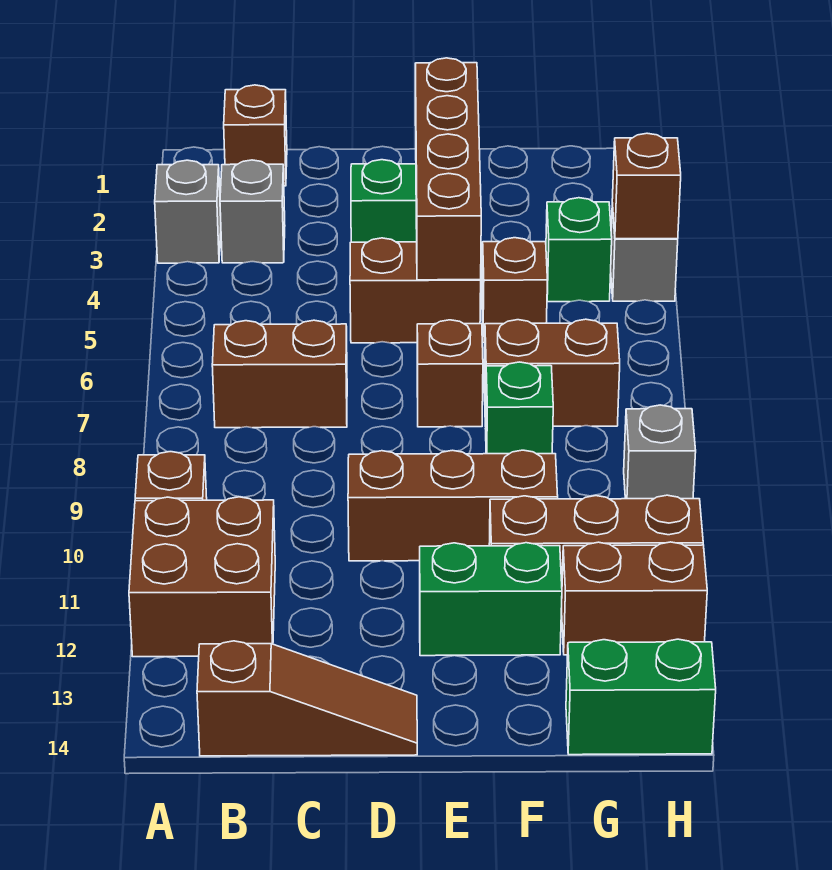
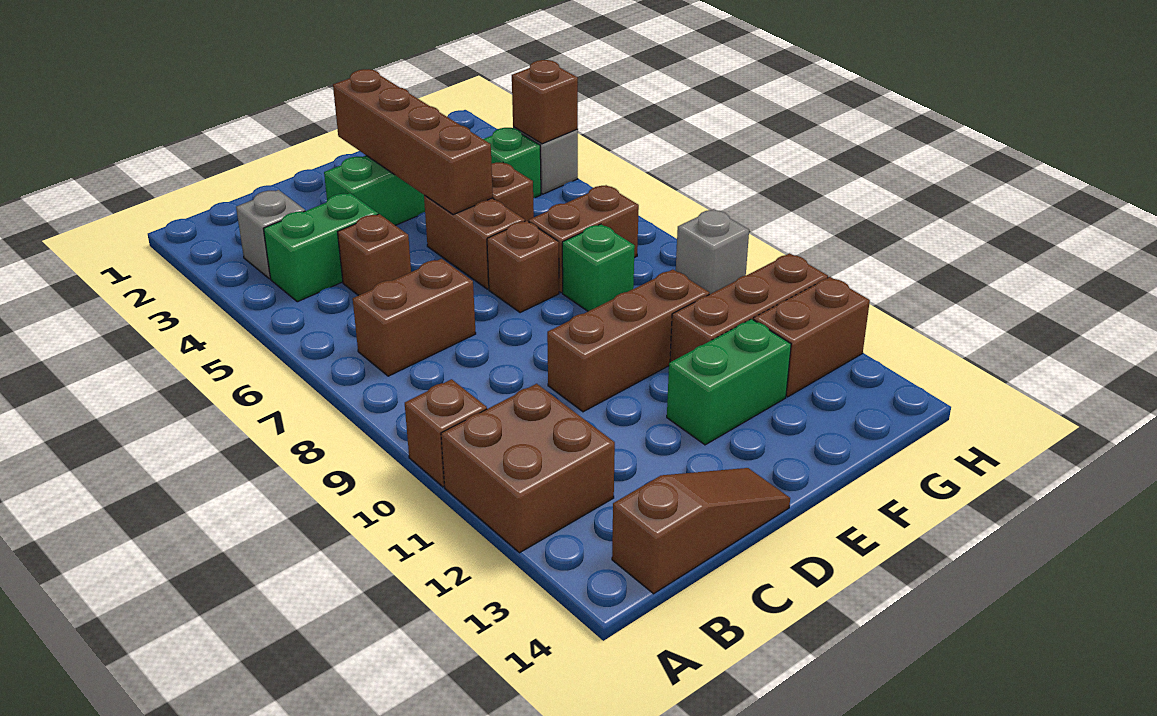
grey 1x1 brick [155,160,221,263] -> none
brown 1x1 brick [224,85,287,186] -> brown 1x1 brick moved to [338,214,411,296]
brown 1x2 brick [350,238,481,343] -> brown 1x2 brick turned to [424,195,525,289]
green 1x2 brick [566,639,716,755] -> green 1x2 brick moved to [263,193,378,302]

